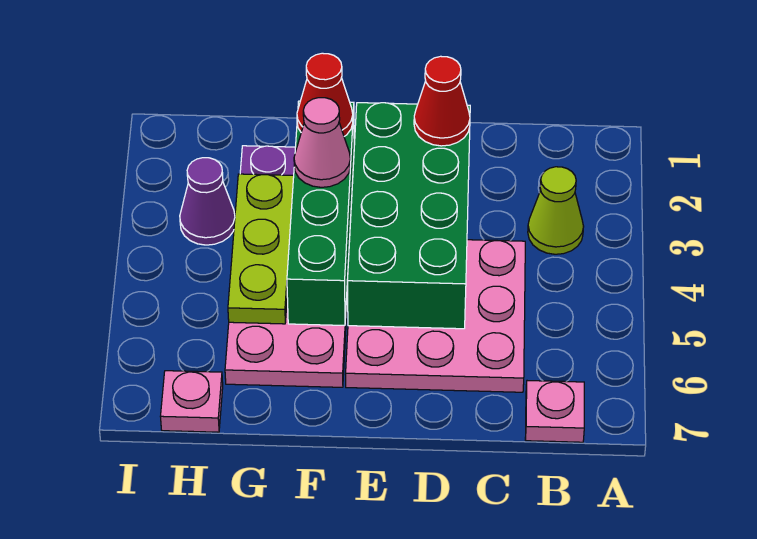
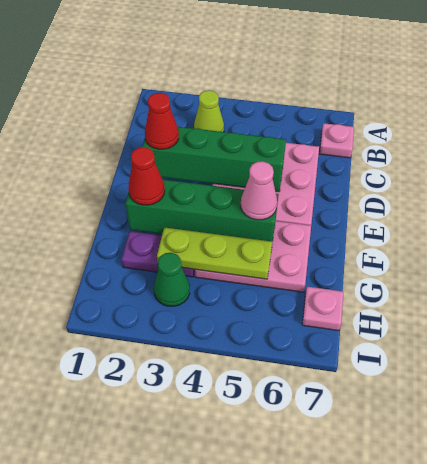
green 2x4 brick [347,103,470,329] -> green 1x4 brick [142,127,286,192]
pink 1x1 cone [294,98,351,187] -> pink 1x1 cone moved to [241,161,277,220]
purple 1x1 cone [180,158,235,245] -> green 1x1 cone [154,253,190,306]

